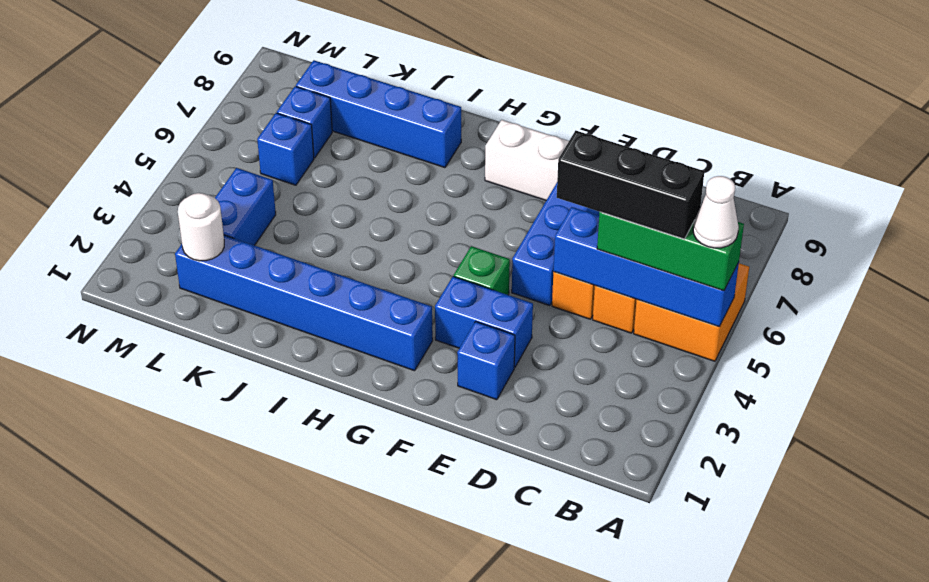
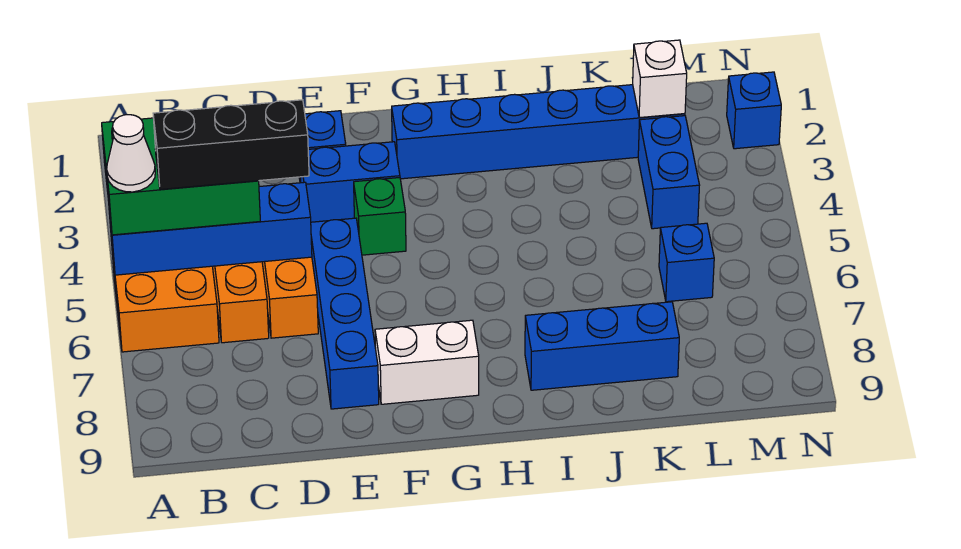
green 1x3 brick [597,212,744,291] -> green 2x3 brick [102,118,260,235]
blue 1x4 brick [296,60,461,168] -> blue 1x3 brick [525,302,679,390]
white 1x1 round brick [178,193,224,261] -> white 1x1 brick [633,40,687,118]
blue 1x1 brick [277,86,332,158] -> blue 1x1 brick moved to [727,72,781,149]

